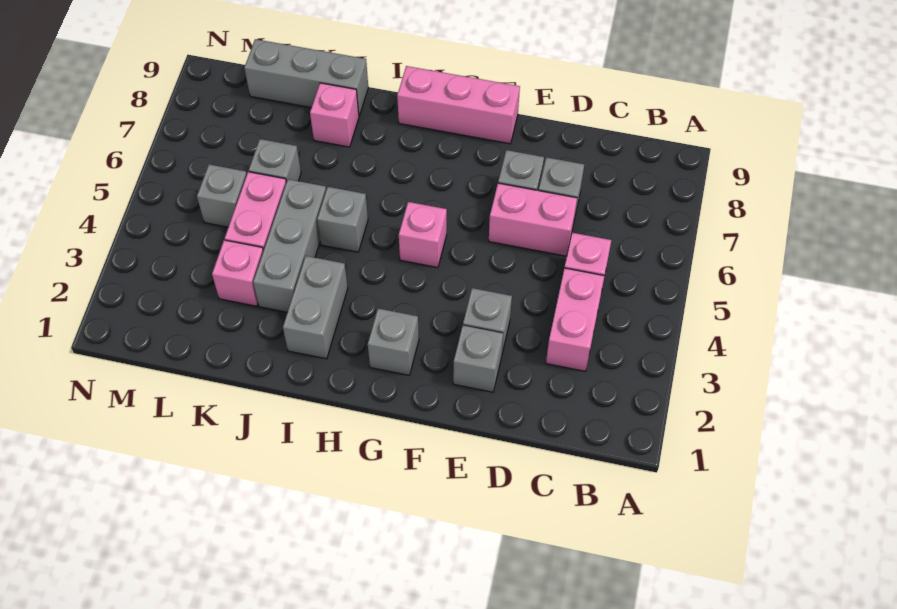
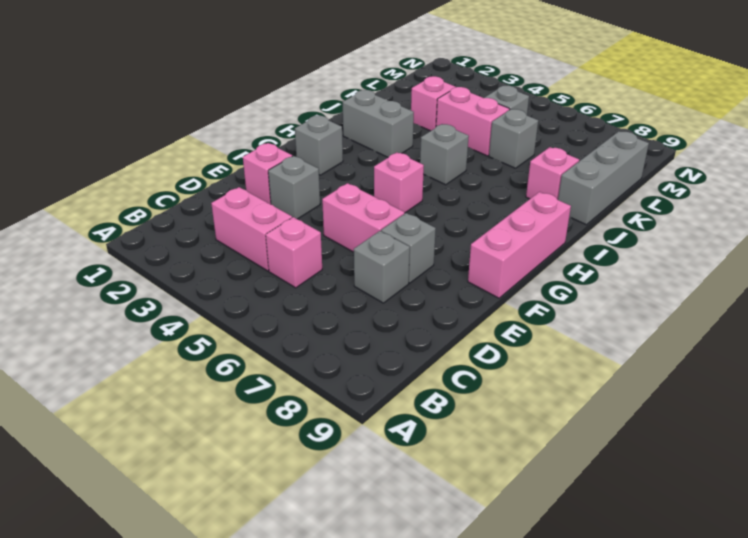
pink 1x2 brick [489,183,577,256] -> pink 1x2 brick turned to [322,183,405,252]
grey 1x1 brick [453,325,503,392] -> pink 1x1 brick [243,143,292,204]
grey 1x3 brick [253,179,326,312] -> none

